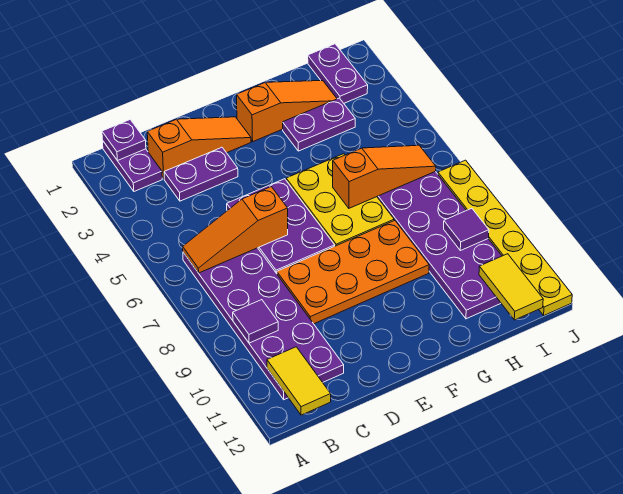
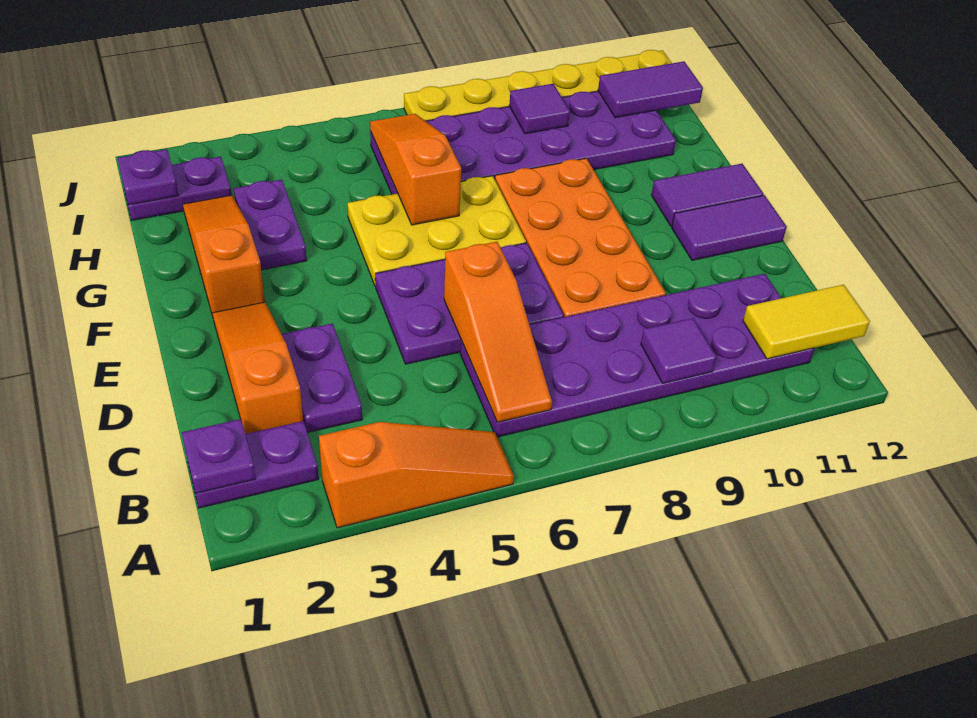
none -> orange 1x3 slope [319,422,514,528]
none -> purple 1x2 tile [672,195,787,260]
none -> purple 1x2 tile [652,164,763,226]
none -> purple 1x1 plate [118,149,178,205]
yellow 1x2 tile [479,254,543,320] -> purple 1x2 tile [598,61,703,118]

